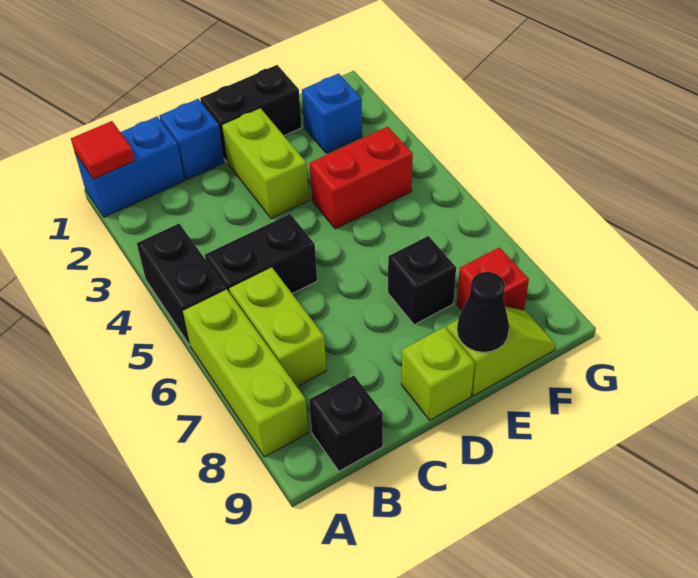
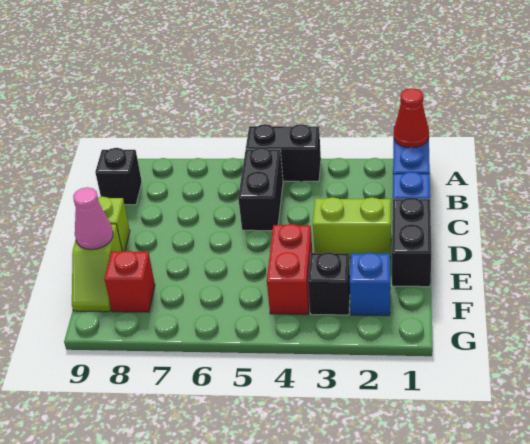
red 1x1 tile [71,121,135,179] -> red 1x1 cone [394,88,429,148]
lime 1x3 brick [183,289,309,457] -> none
lime 1x2 brick [229,267,326,387] -> none
black 1x1 brick [388,236,456,325] -> black 1x1 brick moved to [308,252,350,315]
black 1x1 cone [457,272,509,352] -> pink 1x1 cone [73,187,113,250]

